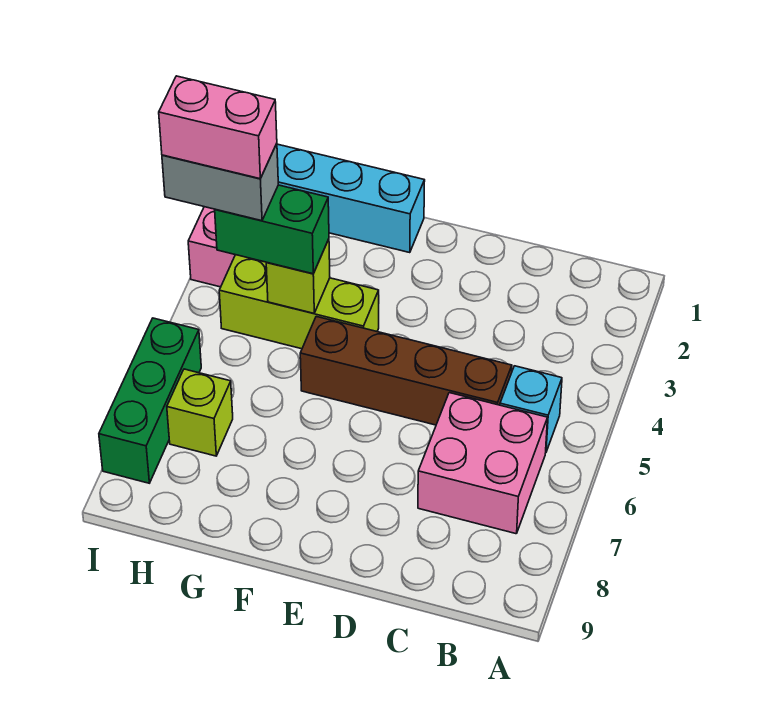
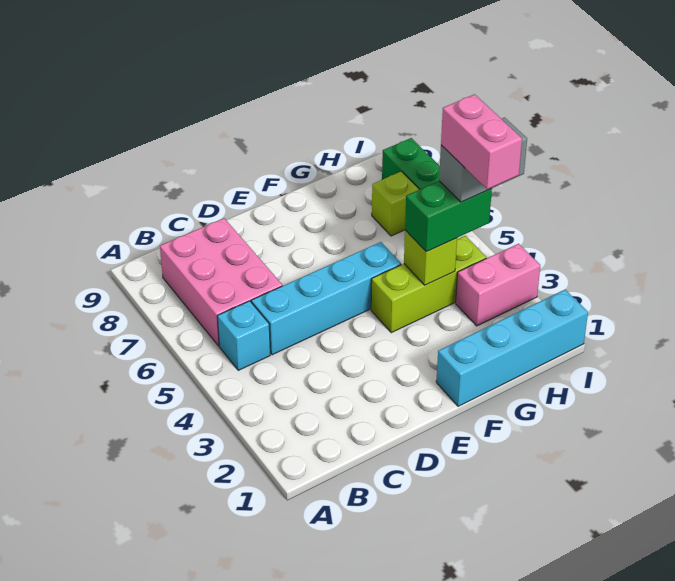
pink 2x2 brick [418,393,548,534] -> pink 2x3 brick [160,218,282,346]
brown 1x4 brick [300,317,512,425] -> cyan 1x4 brick [251,242,401,355]
pink 1x2 brick [159,76,277,179] -> pink 1x2 brick turned to [441,94,522,189]

